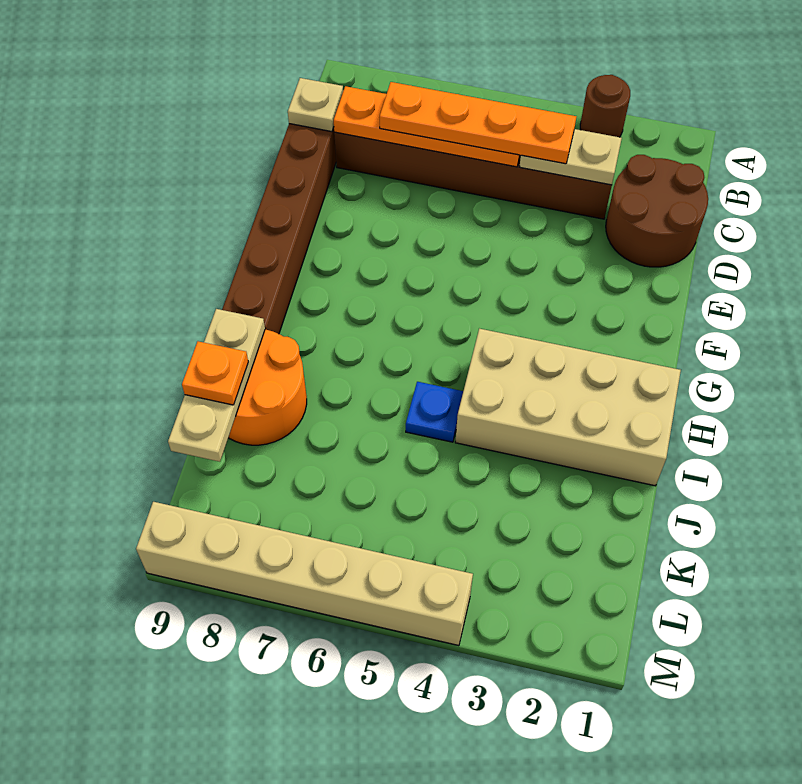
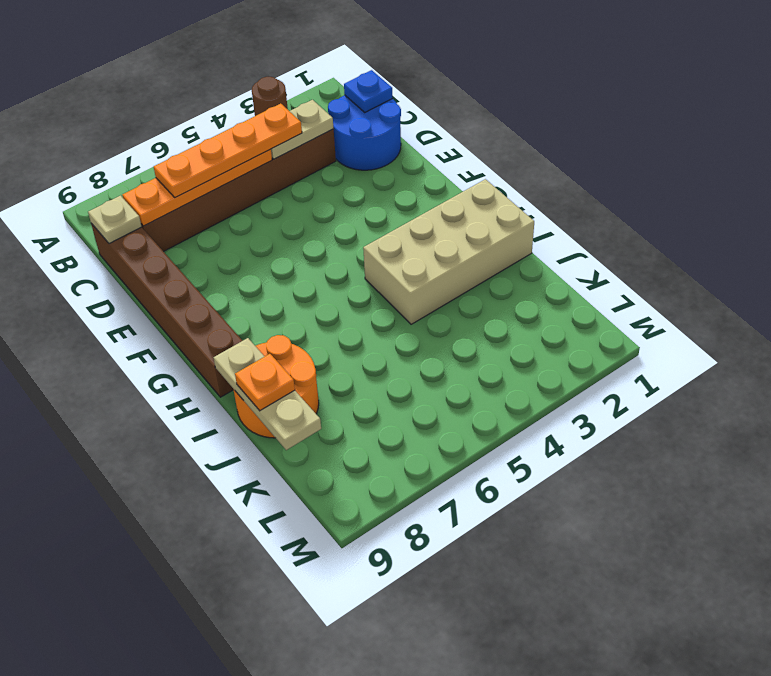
brown 2x2 round brick [606,155,708,267] -> blue 2x2 round brick [328,95,401,170]
blue 1x1 plate [406,382,463,442] -> blue 1x1 plate moved to [344,70,393,112]
tan 1x6 brick [136,502,473,646] -> none

